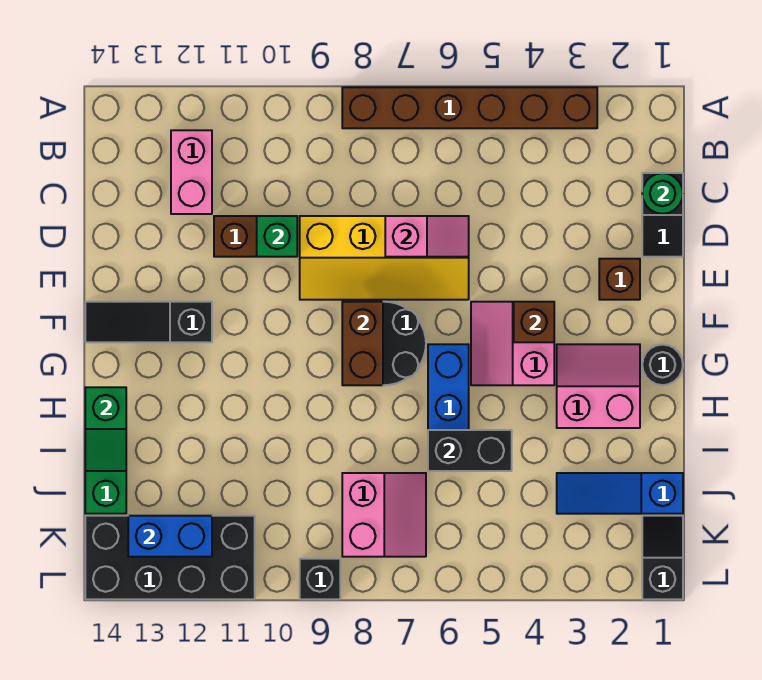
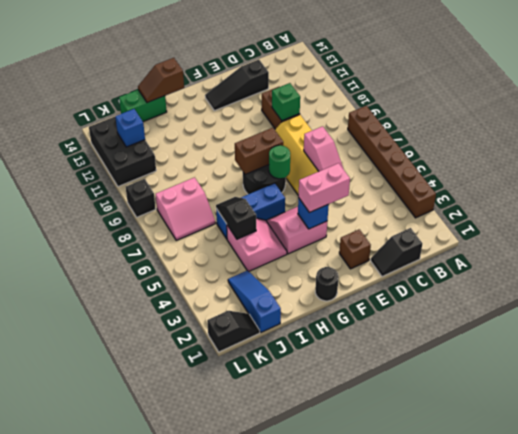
pink 1x2 brick [171,130,212,214] -> pink 1x2 brick moved to [298,163,350,213]
green 1x1 round brick [642,173,683,214] -> green 1x1 round brick moved to [269,145,290,179]
brown 1x1 brick [514,302,554,342] -> blue 1x1 brick [298,197,329,229]
black 1x3 slope [85,302,212,342] -> black 1x3 slope turned to [205,60,269,111]
pink 2x2 slope [557,344,640,428] -> pink 2x2 slope moved to [227,218,287,271]
green 1x2 slope [85,387,126,471] -> brown 1x2 slope [138,58,184,102]
black 1x2 brick [428,430,512,471] -> black 1x2 slope [216,197,256,239]
black 2x4 brick [85,516,255,599] -> black 2x3 brick [89,117,156,187]
blue 1x2 brick [128,516,212,557] -> blue 1x1 brick [115,109,145,147]

